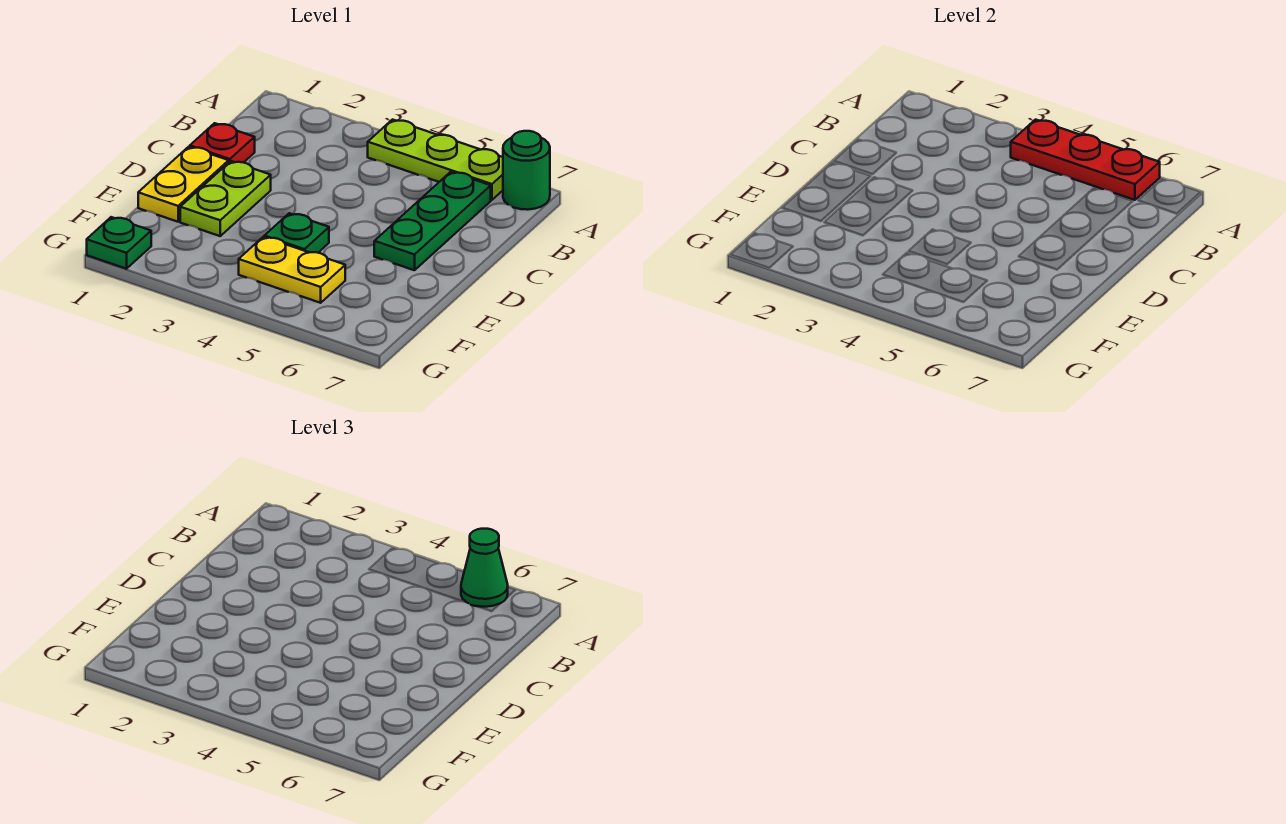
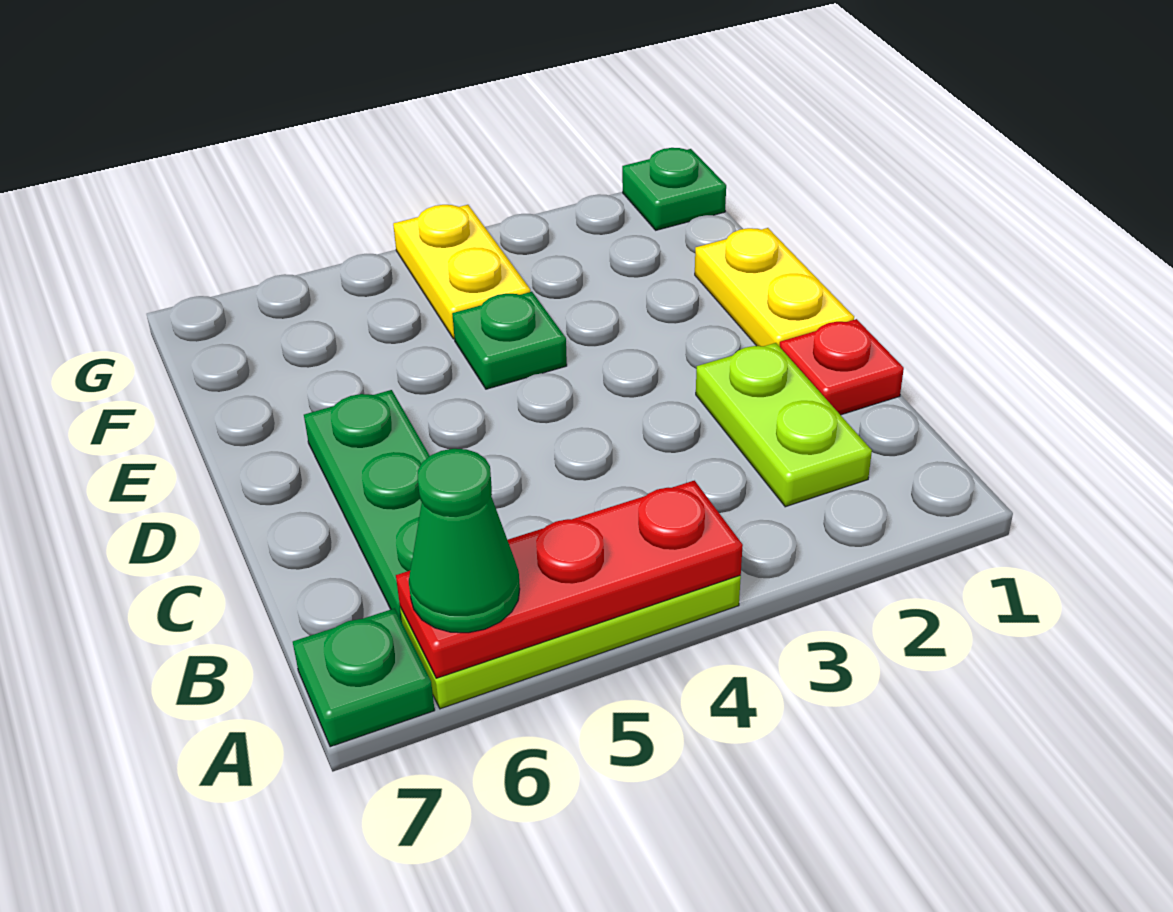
green 1x1 round brick [503,131,550,210] -> green 1x1 plate [293,608,435,747]
lime 1x2 plate [180,161,271,236] -> lime 1x2 plate moved to [696,343,872,507]
yellow 1x2 plate [239,237,345,303] -> yellow 1x2 plate turned to [393,205,530,339]

